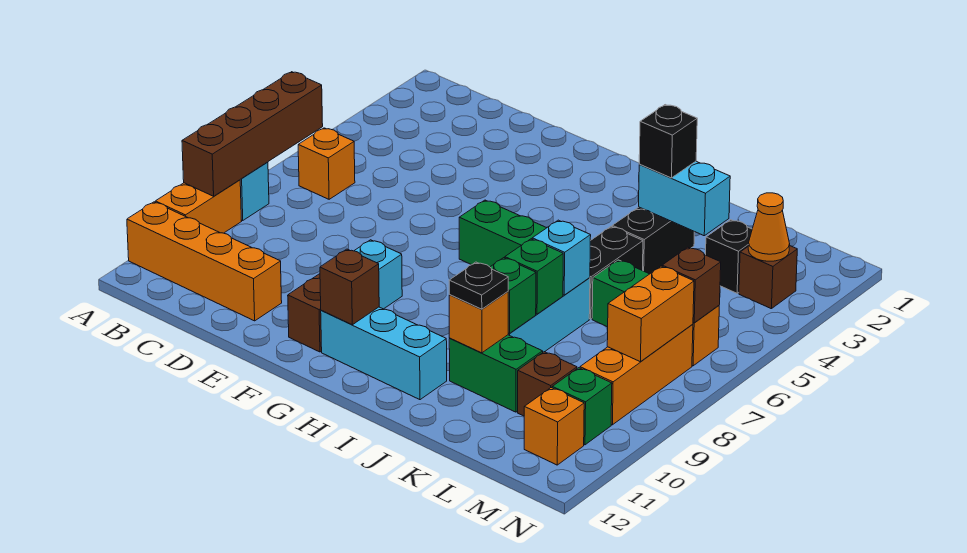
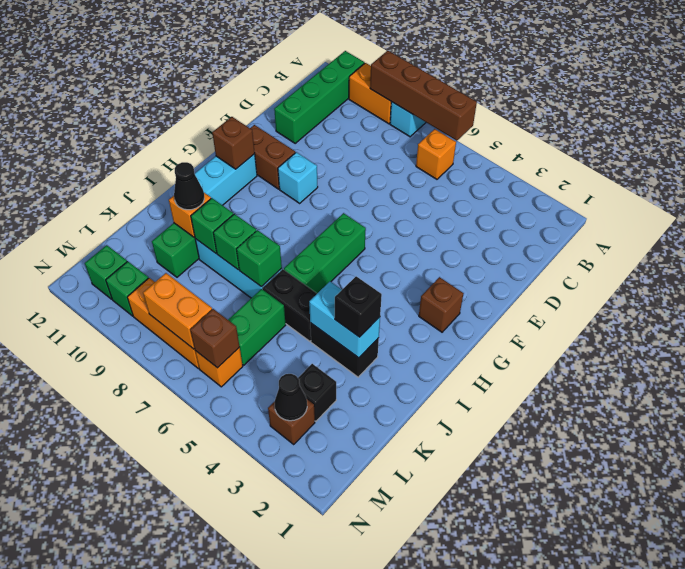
orange 1x4 brick [127,202,282,321] -> green 1x4 brick [274,51,365,143]
cyan 1x2 brick [639,161,730,236] -> cyan 1x2 brick turned to [309,281,380,358]
cyan 1x1 brick [532,220,591,295] -> green 1x1 brick [237,230,282,287]
black 1x1 plate [449,262,508,309] -> black 1x1 cone [174,162,204,210]
brown 1x1 brick [518,352,577,416] -> brown 1x1 brick moved to [419,277,464,332]
orange 1x1 cone [748,193,790,261] -> black 1x1 cone [274,374,307,421]
orange 1x1 brick [524,388,584,465] -> green 1x1 brick [85,245,127,299]

